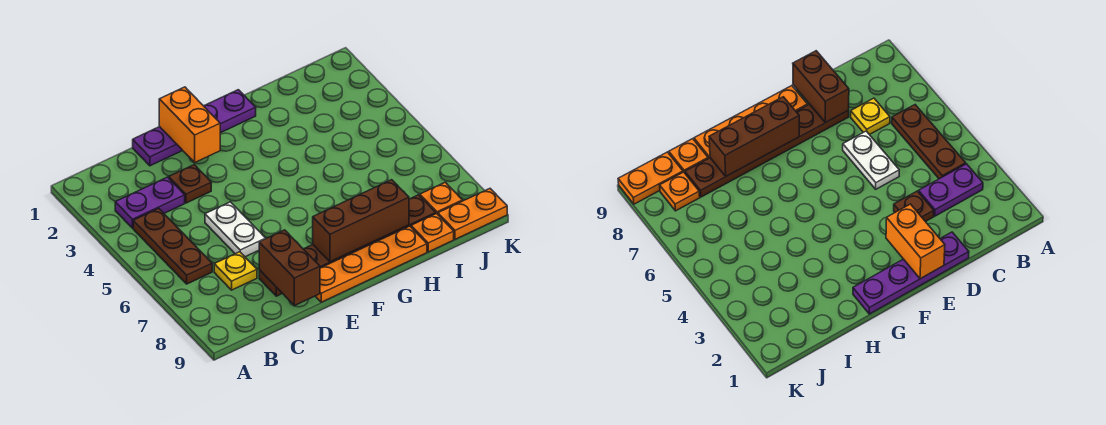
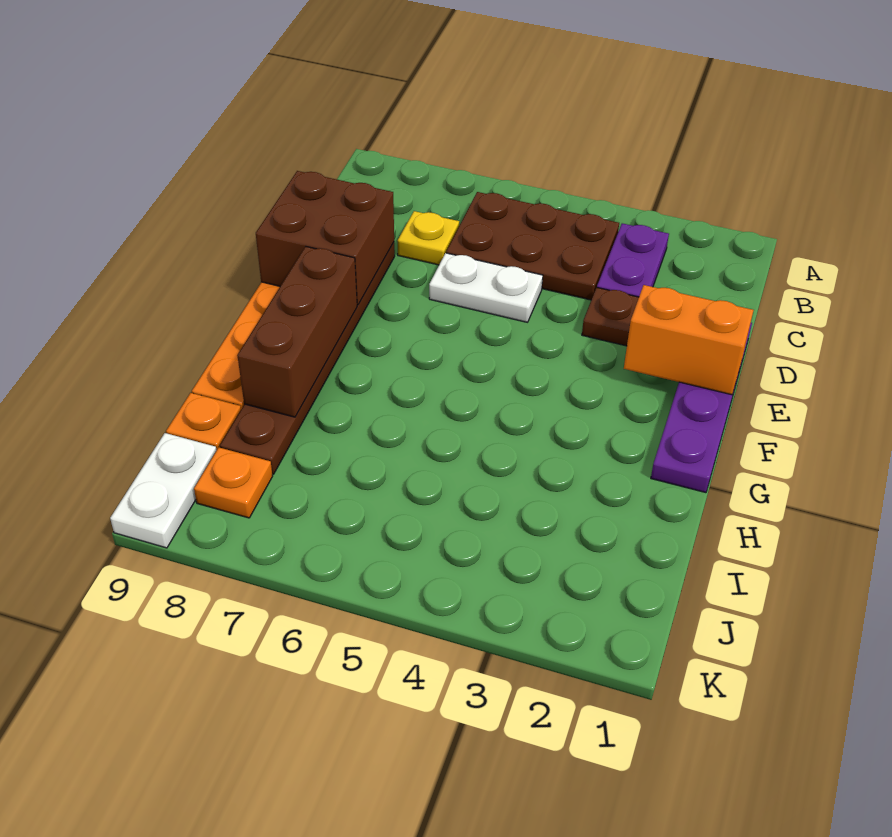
brown 1x3 plate [133,208,212,284] -> brown 2x3 plate [446,192,619,300]
brown 1x2 brick [259,230,320,306] -> brown 2x2 brick [256,171,394,305]
orange 1x2 plate [438,189,507,239] -> white 1x2 plate [110,433,217,548]

